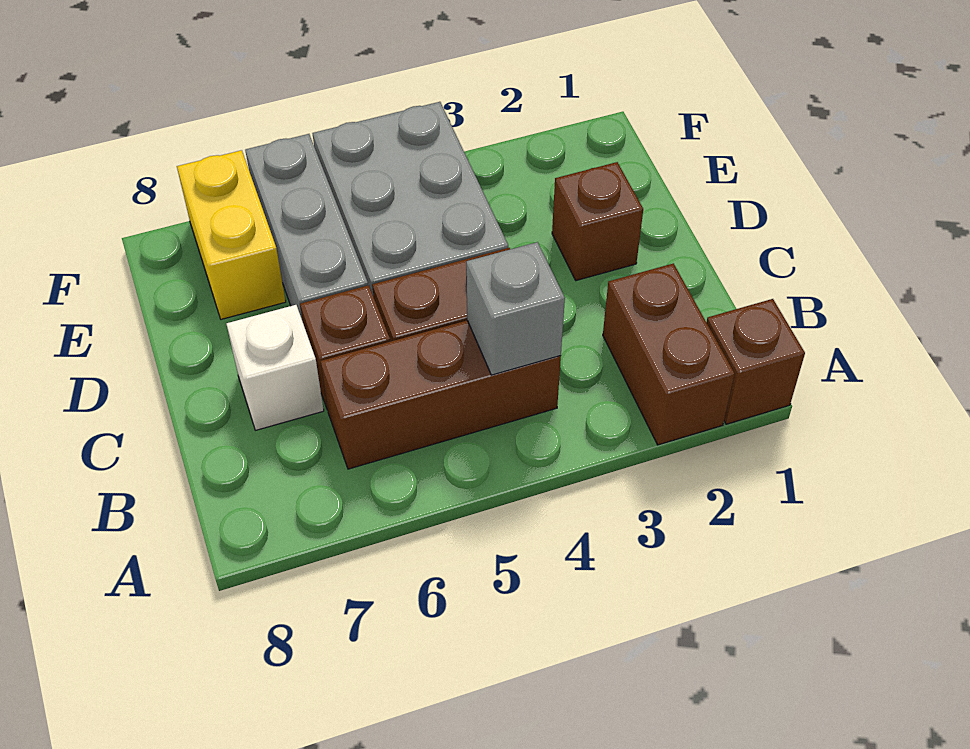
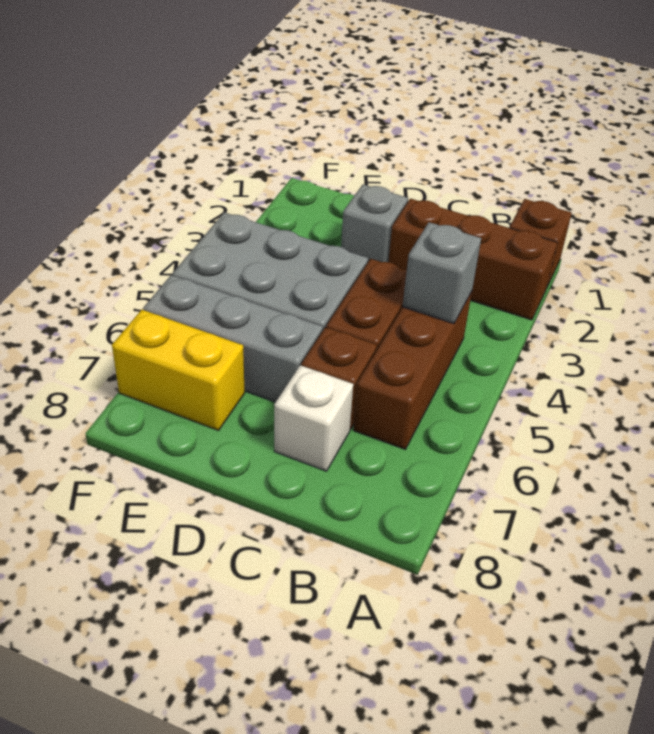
brown 1x2 brick [603,263,735,445] -> brown 1x3 brick [388,199,557,320]
brown 1x1 brick [552,162,643,281] -> grey 1x1 brick [341,184,408,262]

